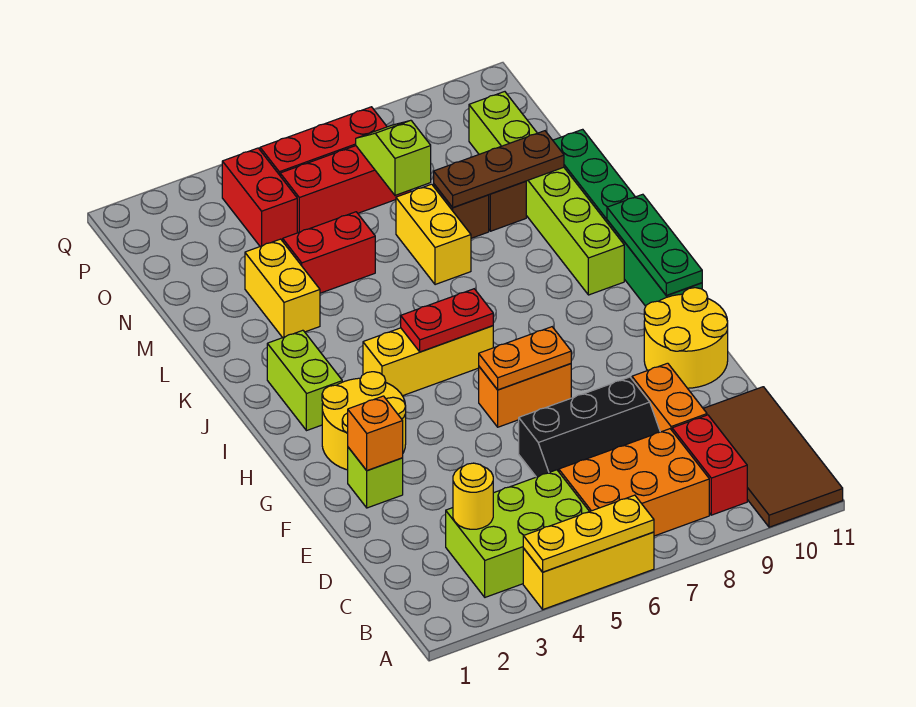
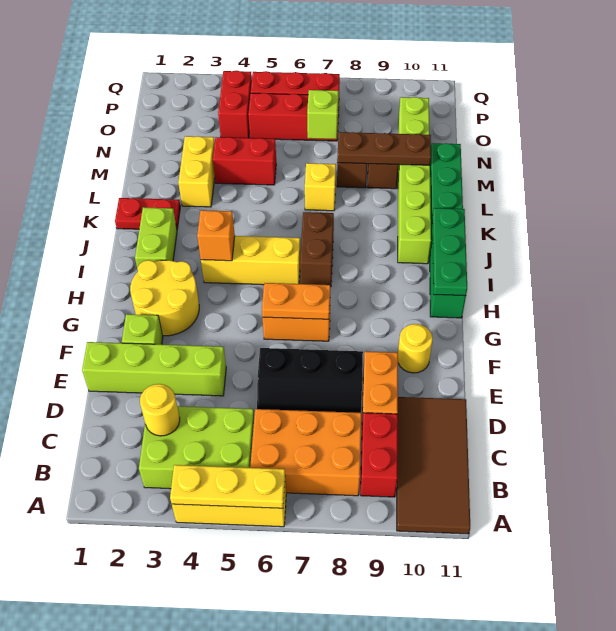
none -> lime 1x4 brick [82,342,226,396]
orange 1x1 brick [348,396,403,471] -> orange 1x1 brick moved to [197,210,235,261]
yellow 2x2 round brick [644,288,728,388] -> yellow 1x1 round brick [398,324,433,373]
red 1x2 plate [401,289,493,352] -> red 1x2 plate moved to [115,198,180,229]
none -> brown 1x2 brick [300,212,334,287]
yellow 1x2 brick [396,184,471,285] -> yellow 1x1 brick [305,163,336,211]

